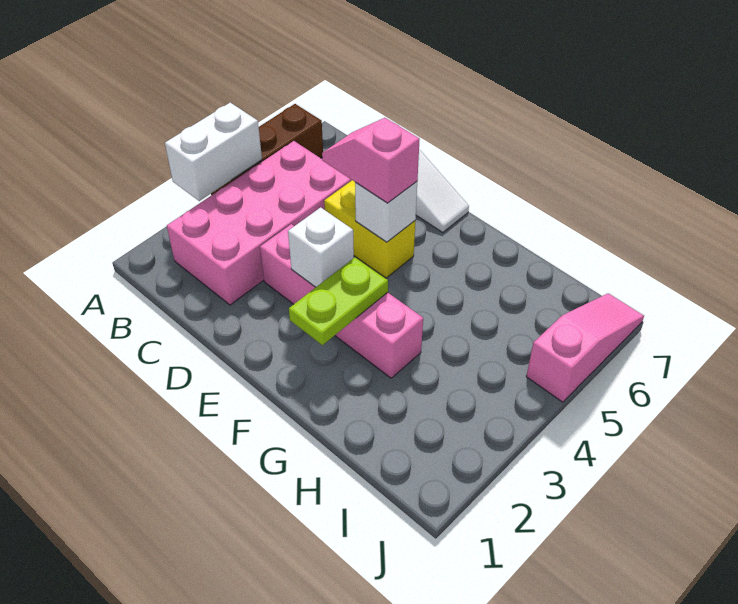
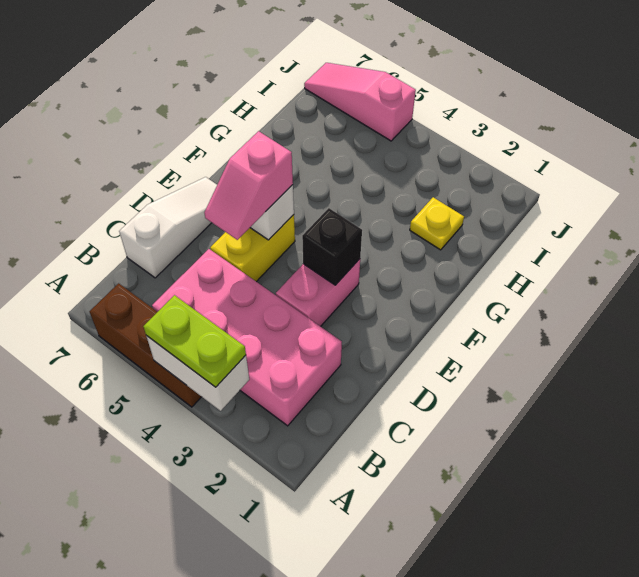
pink 1x4 brick [260,224,423,378] -> pink 1x2 brick [276,259,360,326]
white 1x1 brick [288,207,354,287] -> black 1x1 brick [302,208,362,285]
lime 1x2 plate [289,257,388,345] -> lime 1x2 plate moved to [143,295,246,387]
none -> yellow 1x1 plate [410,197,464,250]

